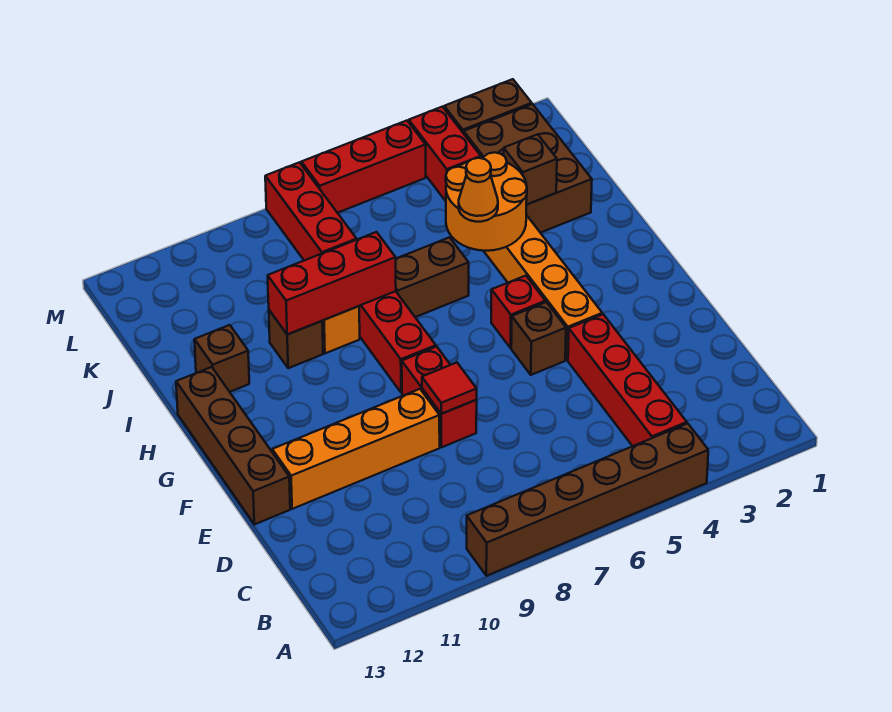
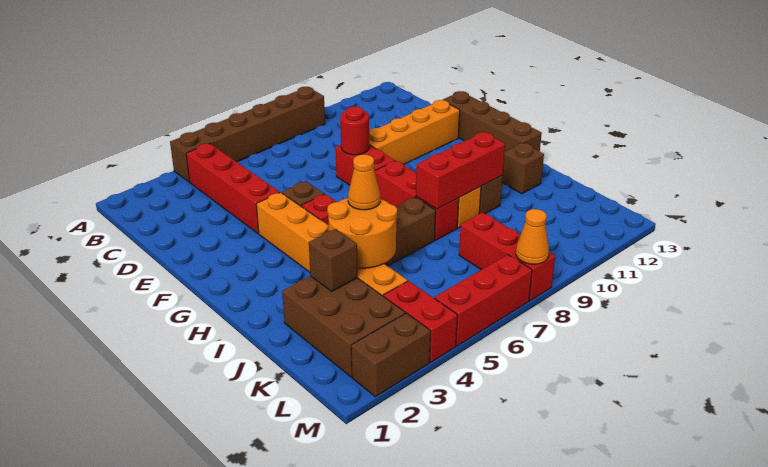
red 1x1 tile [422,362,477,414] -> red 1x1 round brick [340,107,369,155]
none -> orange 1x1 cone [516,209,549,264]

